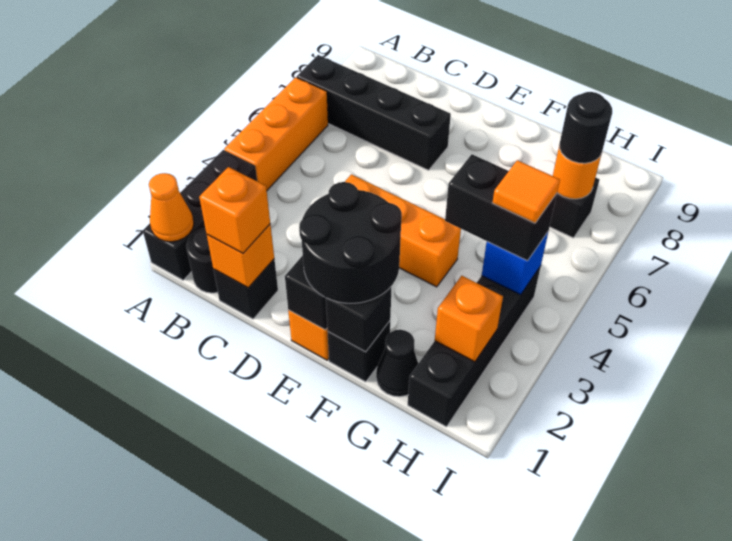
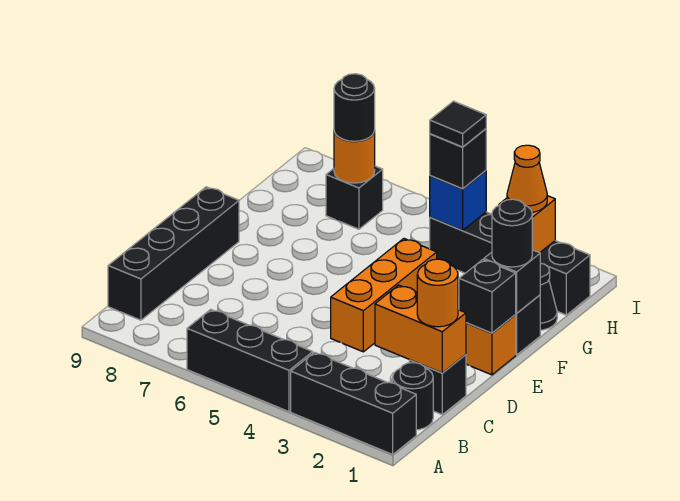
orange 1x1 cone [149,173,194,242] -> orange 1x1 cone moved to [507,145,547,212]
orange 1x3 brick [225,77,328,190] -> black 1x3 brick [187,309,313,412]
black 1x4 brick [297,55,451,170] -> black 1x4 brick moved to [108,187,239,320]
orange 1x1 brick [207,224,274,288] -> orange 1x2 brick [375,285,466,373]
orange 1x1 brick [199,167,270,253] -> orange 1x1 round brick [417,259,458,327]
black 2x2 round brick [299,182,402,303] -> black 1x1 round brick [492,199,532,267]
black 1x2 brick [445,154,557,261] -> black 1x1 brick [430,129,486,189]
orange 1x1 tile [492,160,560,223] -> black 1x1 tile [430,101,486,147]

